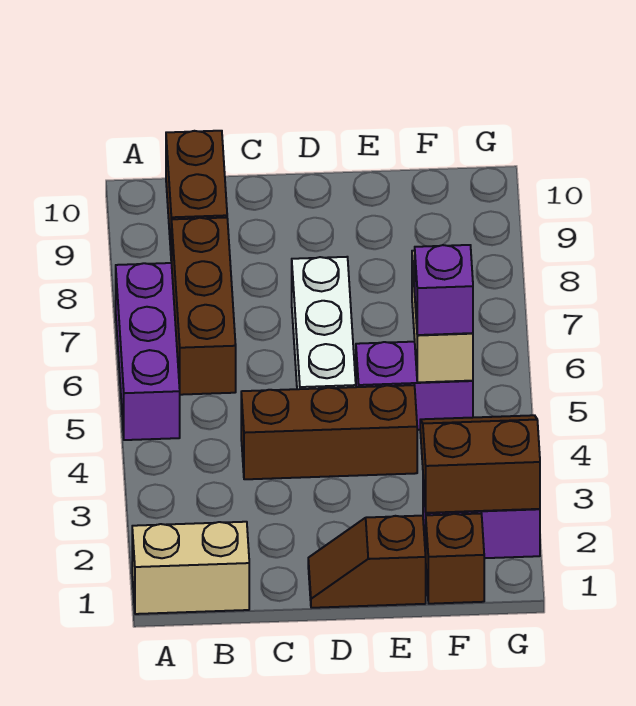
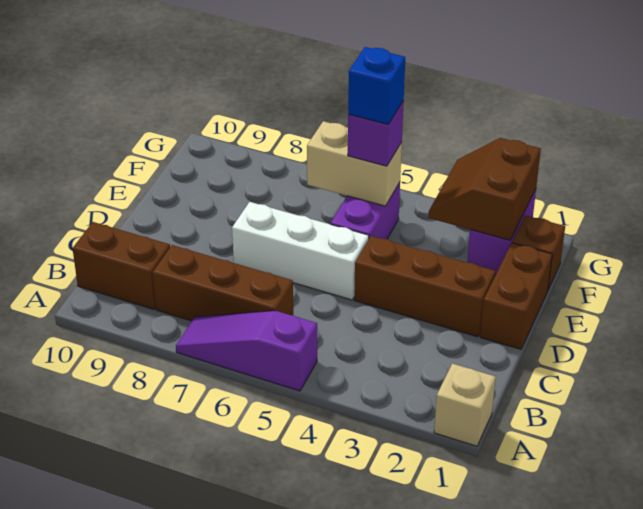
tan 1x2 brick [132,522,249,614] -> tan 1x1 brick [434,363,496,446]
purple 1x3 brick [116,263,180,440] -> purple 1x3 slope [176,311,317,391]
brown 1x3 brick [241,385,417,479] -> brown 1x3 brick turned to [354,236,495,337]
brown 1x2 slope [308,516,426,608] -> brown 1x2 brick [480,243,552,349]
none -> blue 1x1 brick [348,47,405,124]

